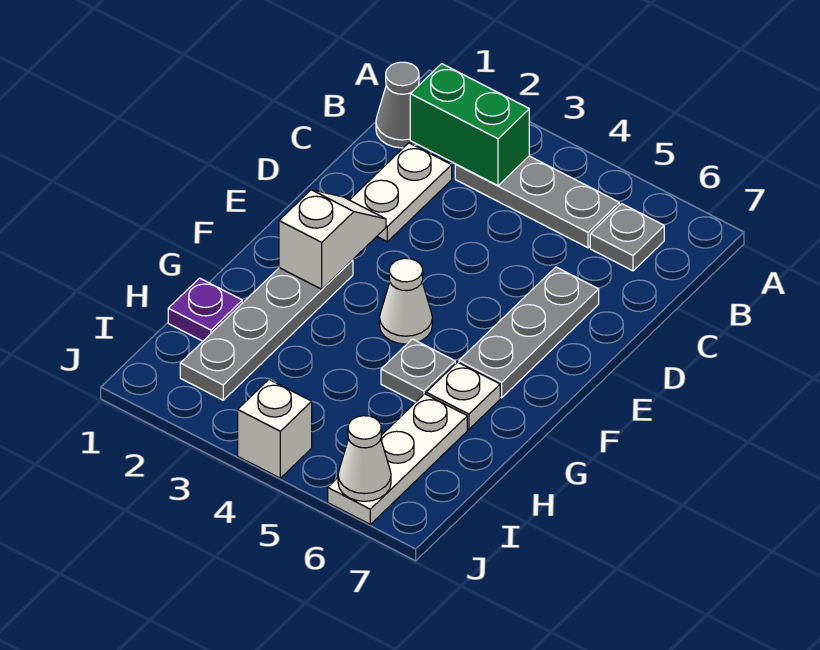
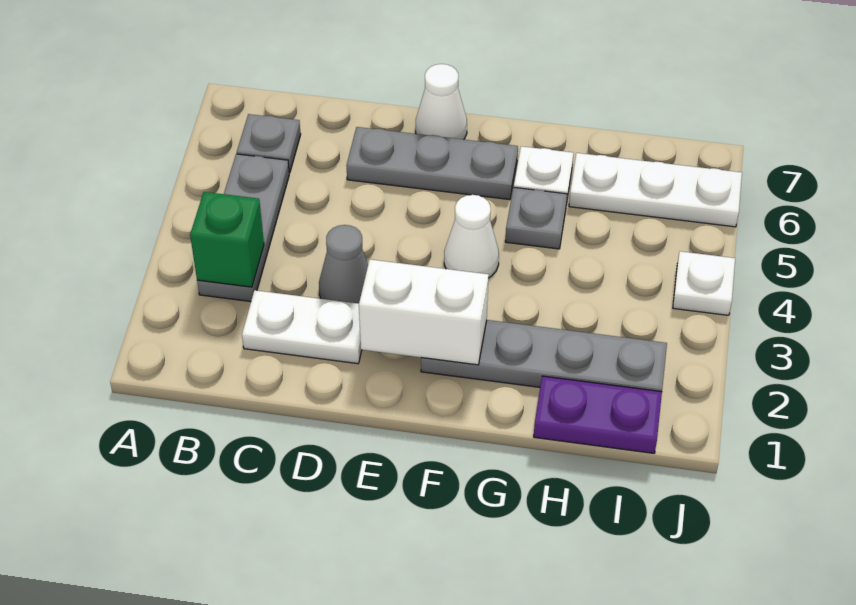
grey 1x1 cone [376,62,419,148] -> grey 1x1 cone moved to [319,225,368,304]
green 1x2 brick [410,64,529,185] -> green 1x1 brick [190,192,264,287]
white 1x2 slope [279,190,386,289] -> white 1x2 brick [359,259,489,365]
purple 1x1 plate [168,278,242,341] -> purple 1x2 plate [534,376,662,453]
white 1x1 brick [238,380,312,478] -> white 1x1 plate [673,251,735,315]
white 1x1 cone [338,416,391,501] -> white 1x1 cone moved to [416,64,467,140]

